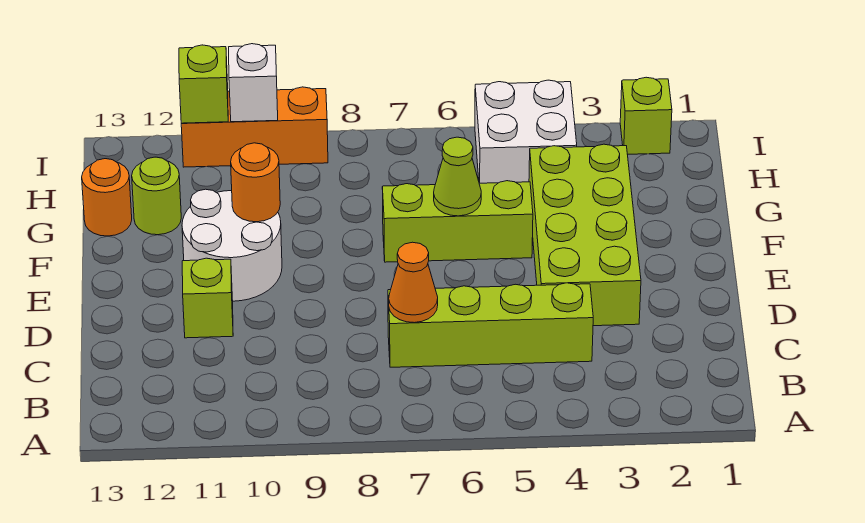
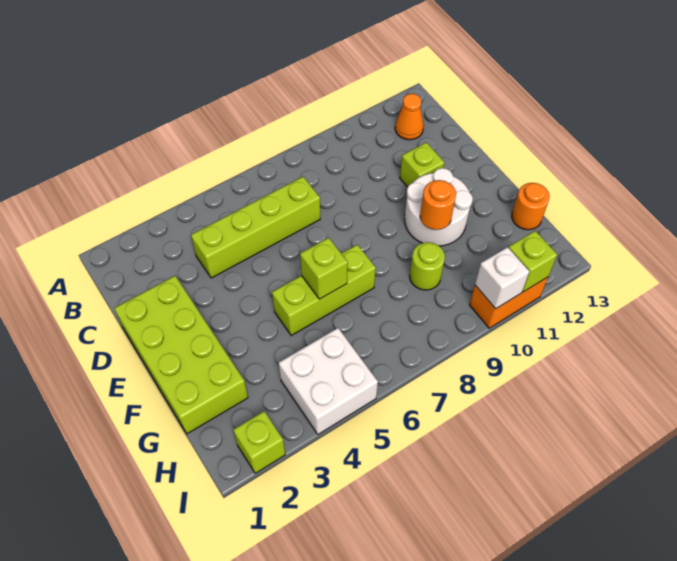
orange 1x1 cone [389,242,438,323] -> orange 1x1 cone moved to [395,94,424,140]
lime 2x4 brick [529,144,641,326] -> lime 2x4 brick moved to [114,276,248,434]
lime 1x1 cone [434,137,481,216] -> lime 1x1 brick [300,238,348,299]
lime 1x1 round brick [132,157,181,235] -> lime 1x1 round brick moved to [410,242,445,290]
orange 1x3 brick [181,87,328,167] -> orange 1x2 brick [469,277,548,328]

